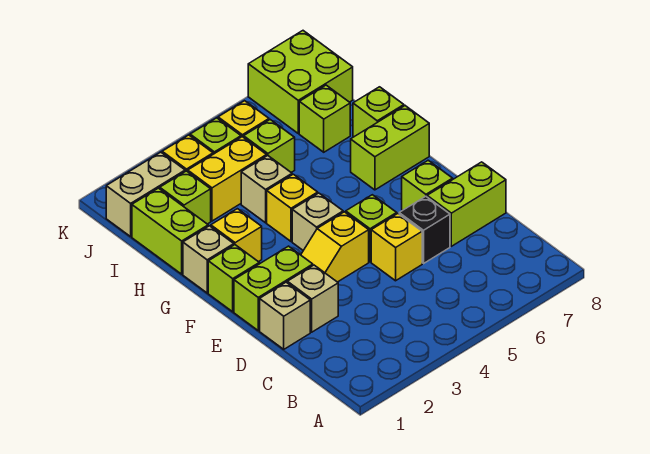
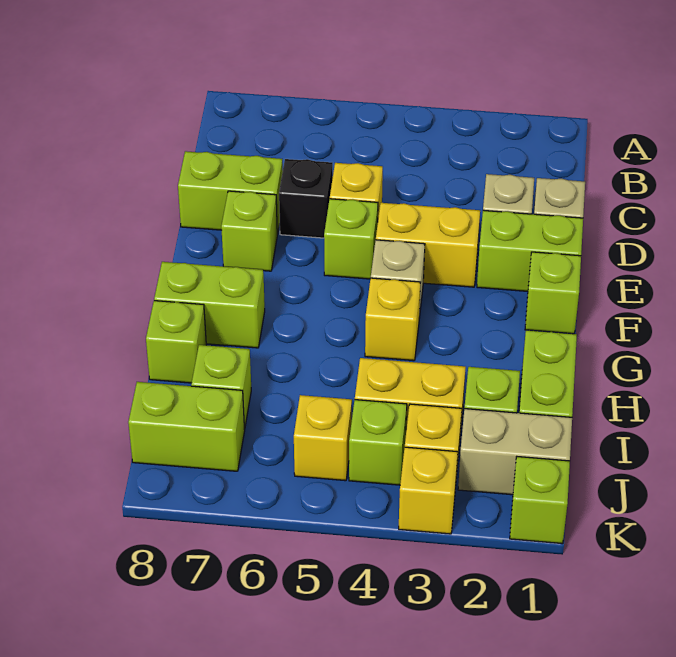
yellow 1x2 slope [301,212,369,282] -> yellow 1x2 brick [376,203,480,287]
tan 1x1 brick [183,226,234,293] -> none
yellow 1x1 brick [211,209,262,262] -> yellow 1x1 brick moved to [399,447,458,534]
tan 1x1 brick [241,156,292,223] -> none
lime 1x1 brick [244,120,295,173] -> lime 1x1 brick moved to [510,457,570,544]
lime 2x2 brick [248,31,353,133] -> lime 1x2 brick [128,382,245,471]

